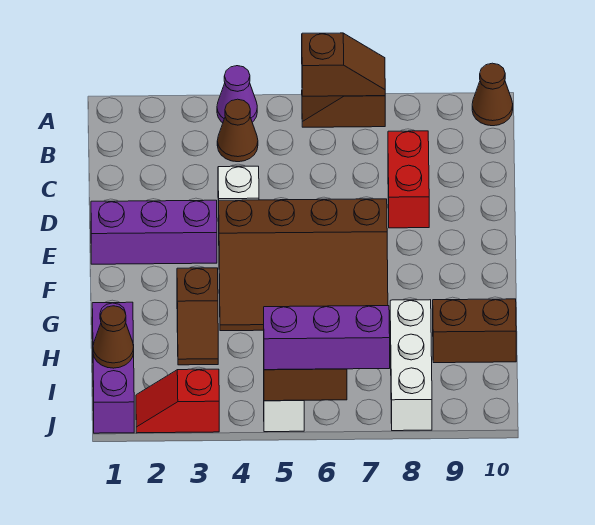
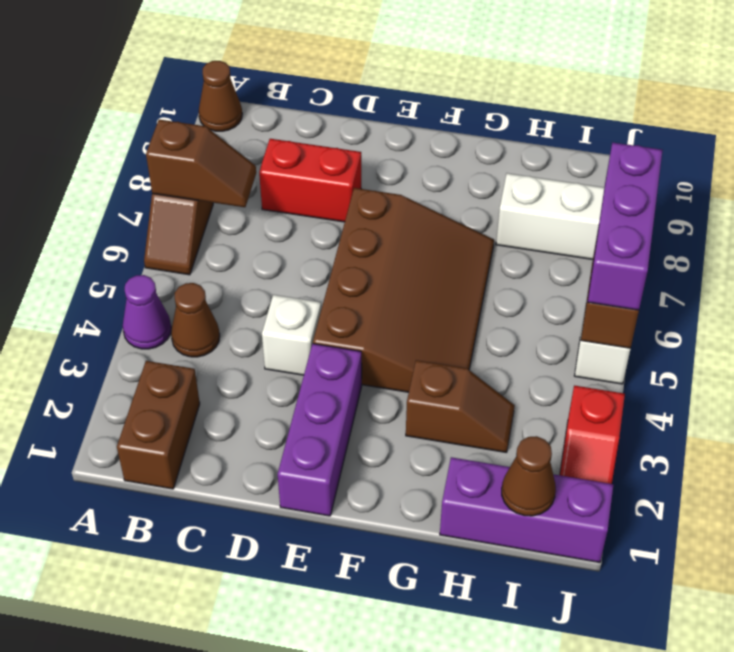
brown 1x2 slope [302,33,385,96] -> brown 1x2 slope turned to [146,120,256,207]
brown 1x2 brick [433,299,516,363] -> brown 1x2 brick moved to [117,361,200,489]

